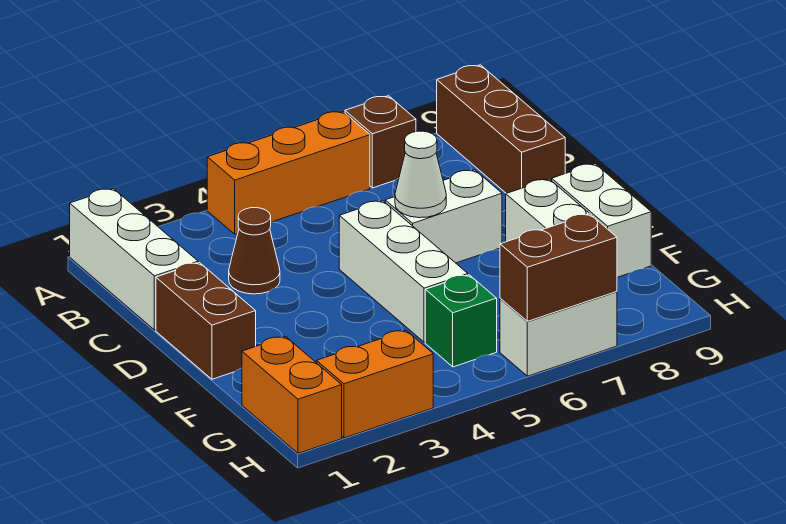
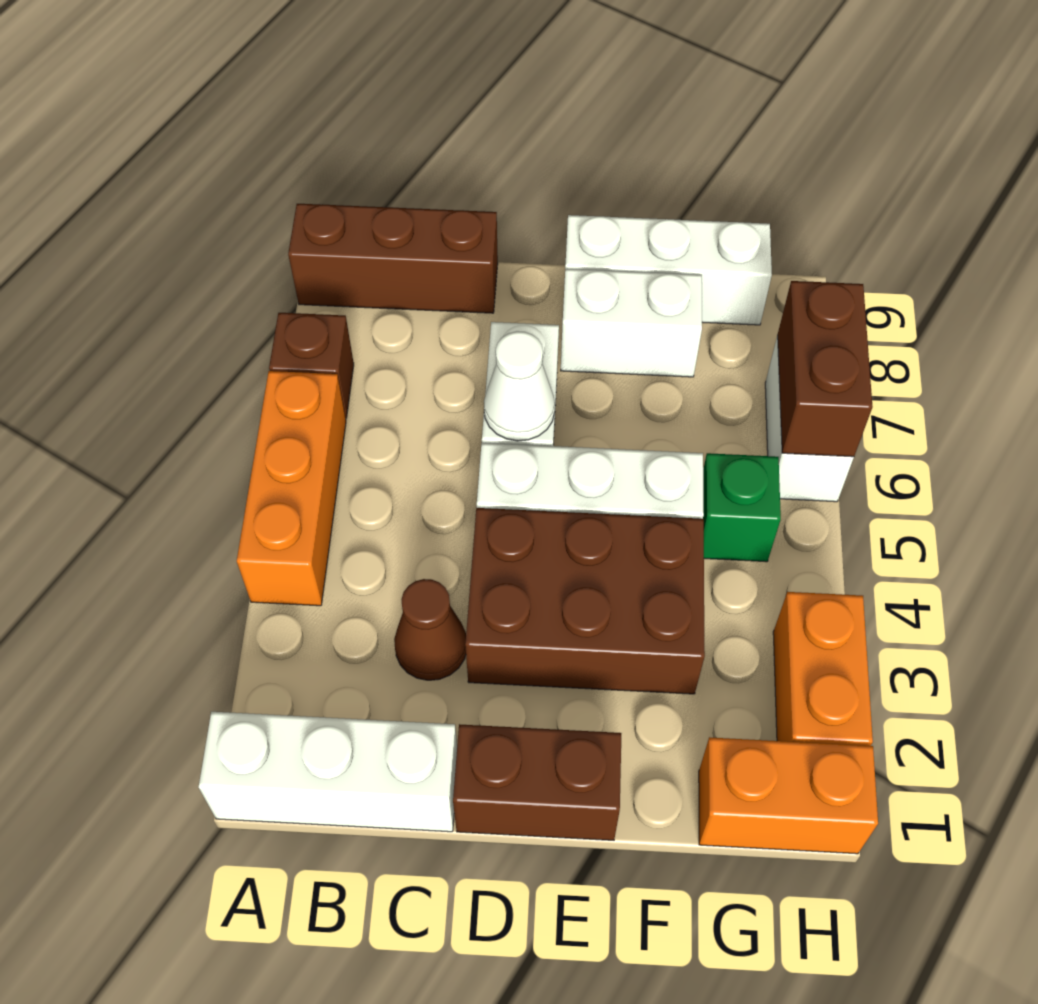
none -> brown 2x3 brick [465,508,705,694]
white 1x2 brick [552,164,651,277] -> white 1x3 brick [565,215,772,325]

